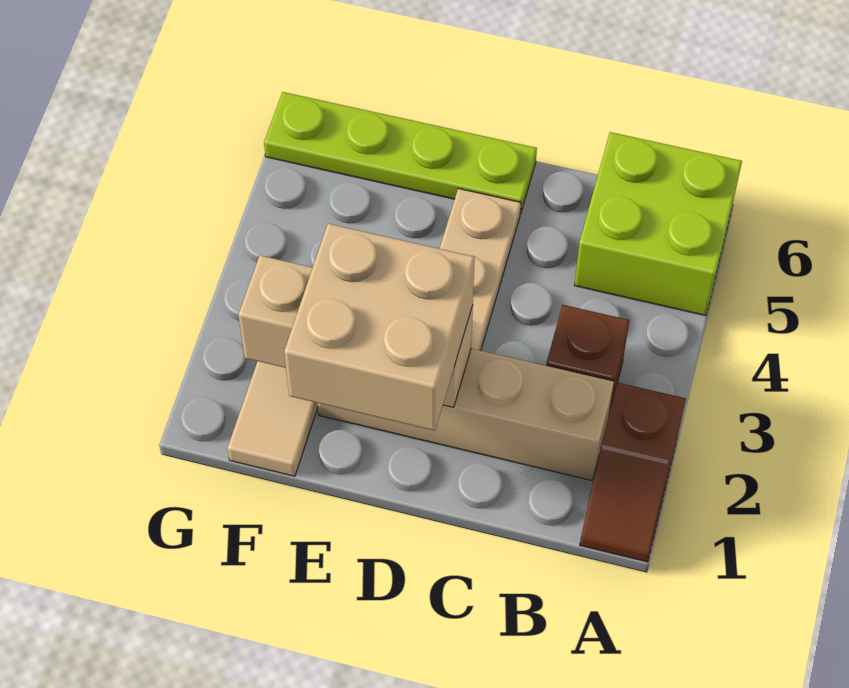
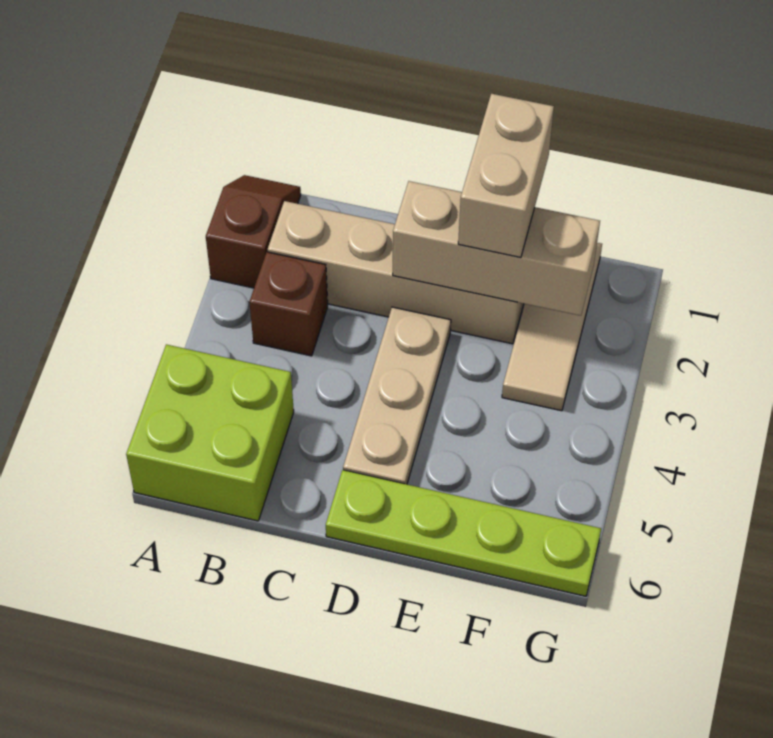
tan 2x2 brick [284,224,475,431] -> tan 1x2 brick [458,94,554,257]

